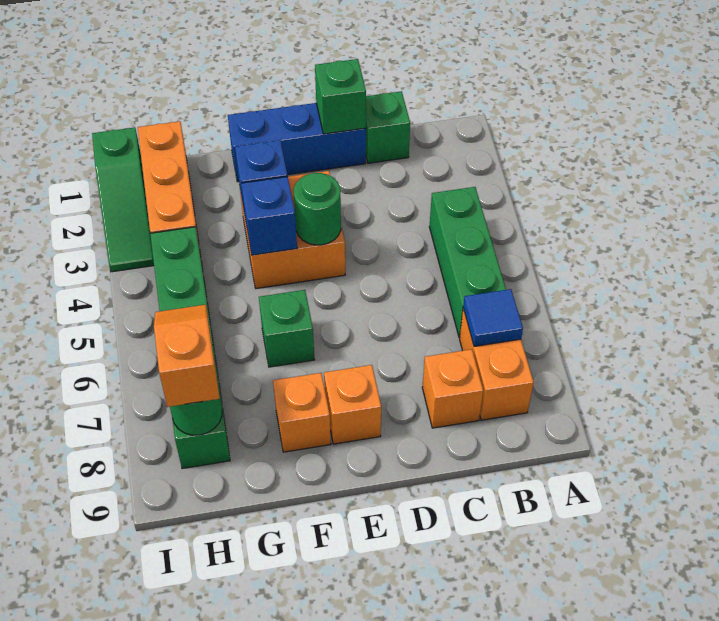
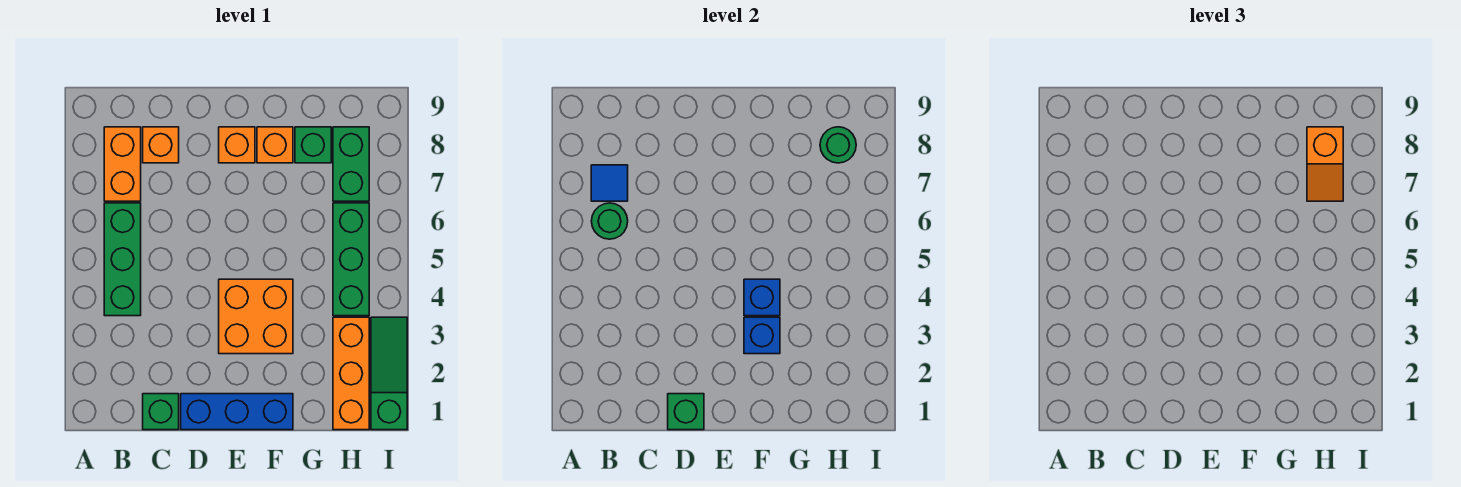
green 1x1 round brick [294,173,341,245] -> green 1x1 round brick moved to [591,203,628,239]
green 1x1 brick [259,290,314,367] -> green 1x1 brick moved to [295,127,331,163]

